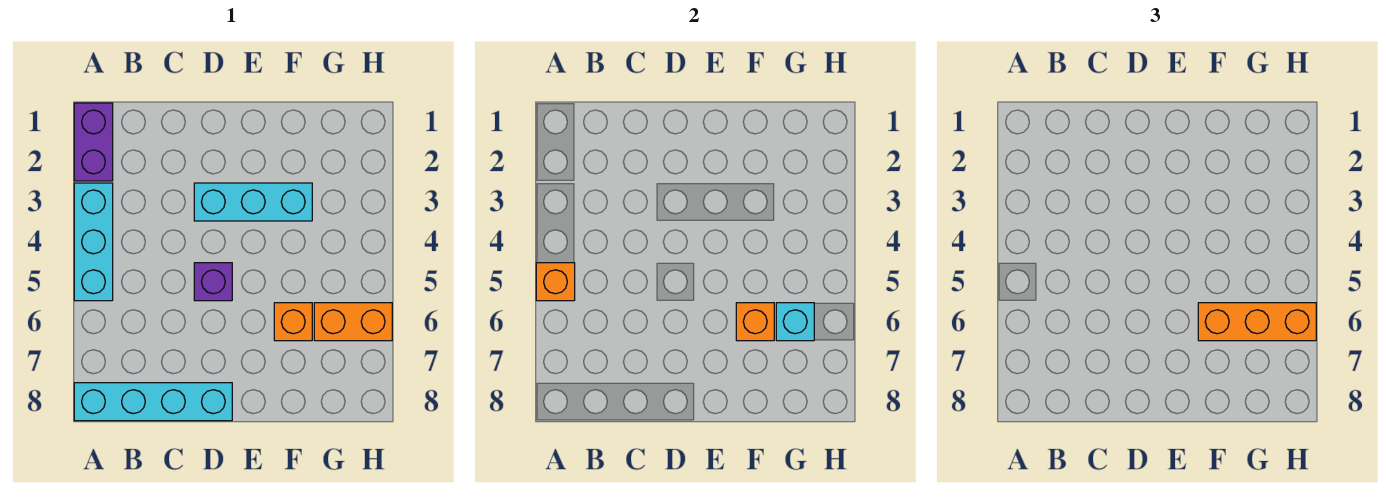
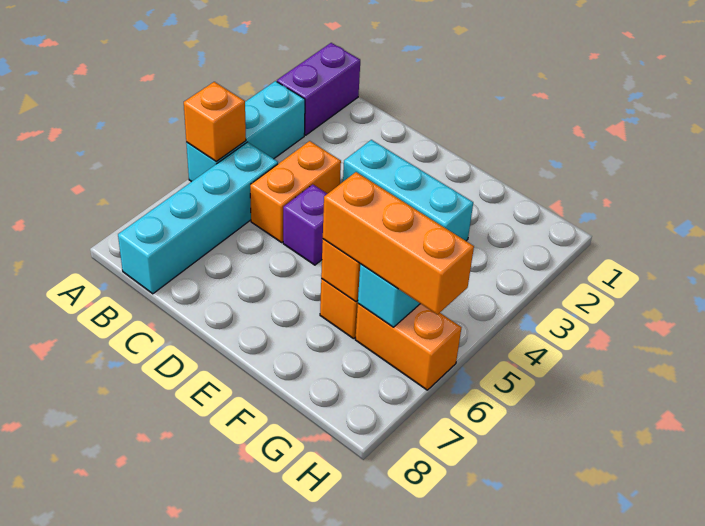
cyan 1x4 brick [74,383,232,421] -> cyan 1x4 brick turned to [118,142,278,294]
none -> orange 1x2 brick [250,141,341,242]

